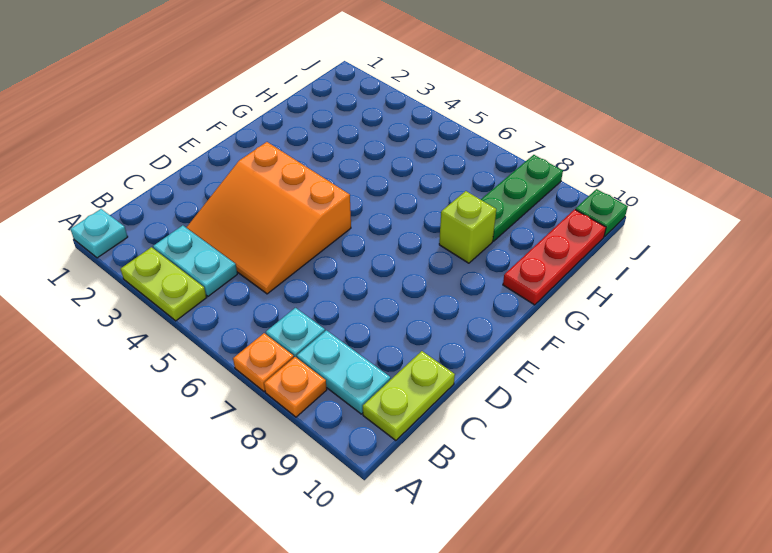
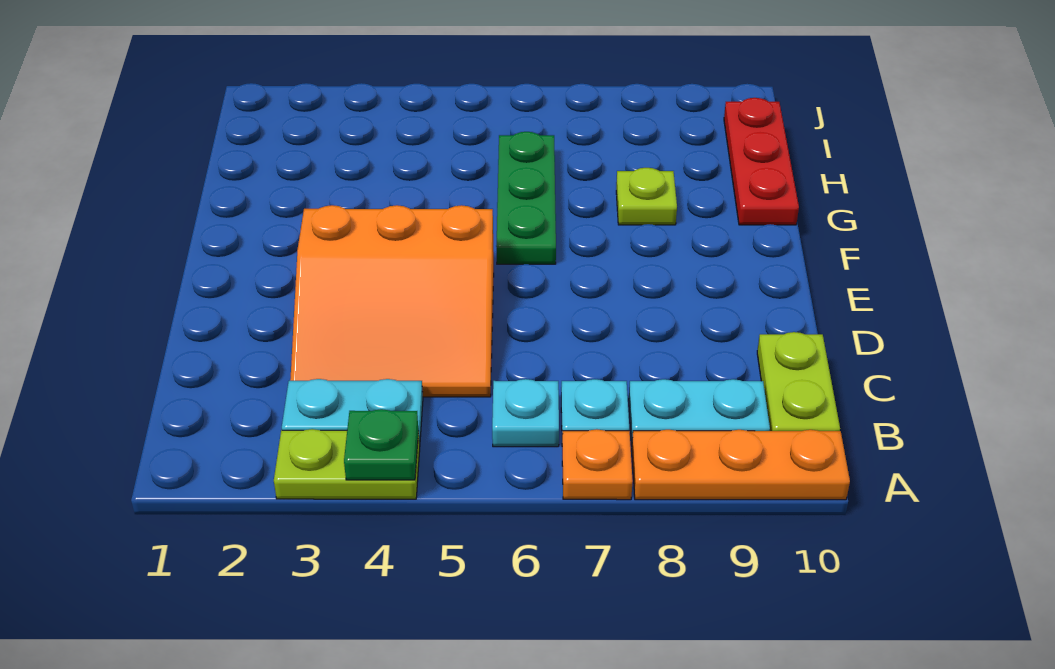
cyan 1x1 plate [70,209,128,258] -> cyan 1x1 plate moved to [492,379,559,447]
orange 1x1 plate [264,357,327,417] -> orange 1x3 plate [632,430,850,500]
lime 1x1 brick [439,191,496,263] -> lime 1x1 plate [616,168,677,225]
green 1x3 plate [481,155,563,241] -> green 1x3 plate moved to [496,132,556,264]
green 1x1 plate [575,189,628,237] -> green 1x1 plate moved to [344,409,418,480]

